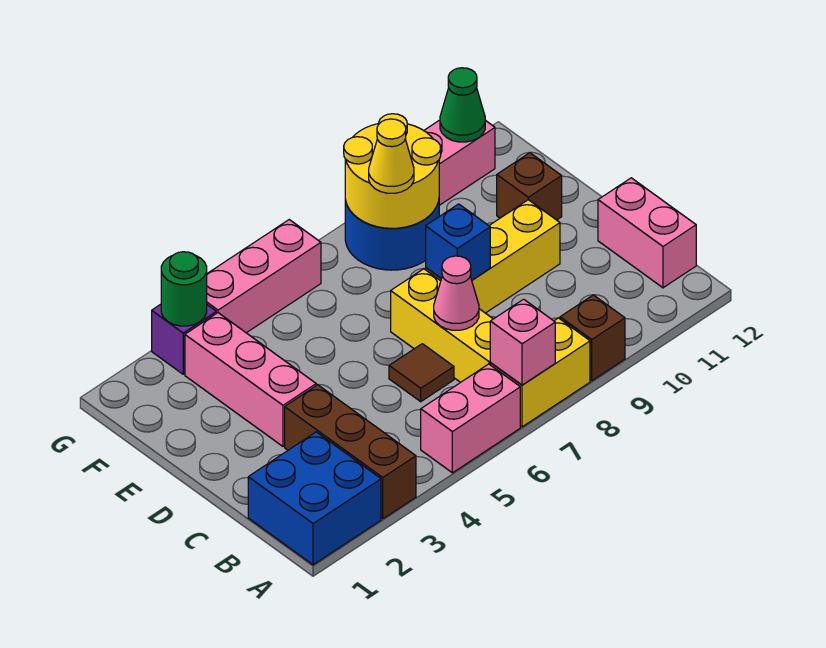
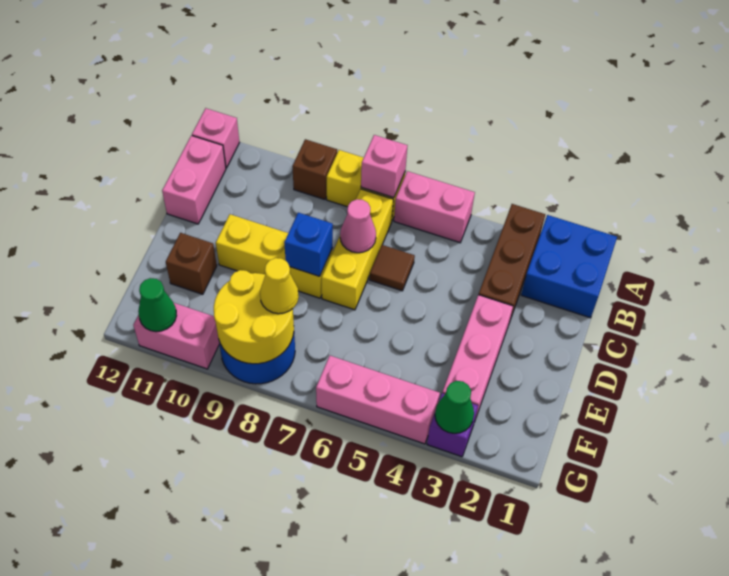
none -> pink 1x1 brick [192,108,239,168]
green 1x1 round brick [161,252,207,326] -> green 1x1 cone [435,381,474,433]

